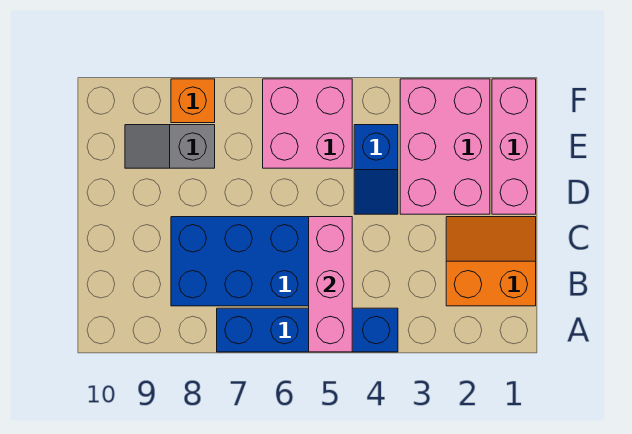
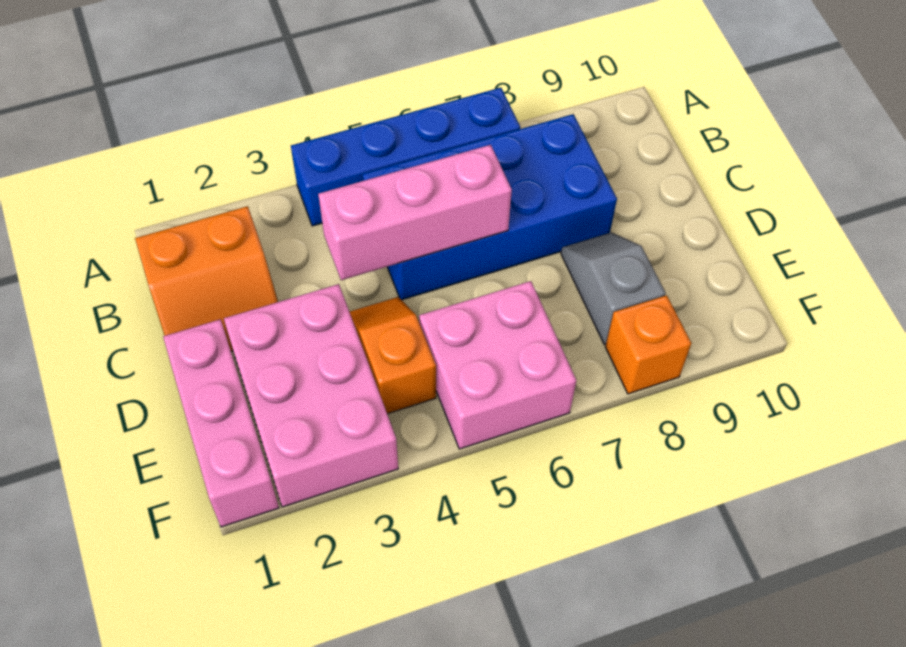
pink 1x3 brick [309,217,352,352] -> pink 1x3 brick turned to [318,145,512,280]
blue 1x2 slope [354,125,398,214] -> orange 1x2 slope [350,297,436,414]
grey 1x2 slope [125,125,215,168] -> grey 1x2 slope turned to [561,232,665,344]

